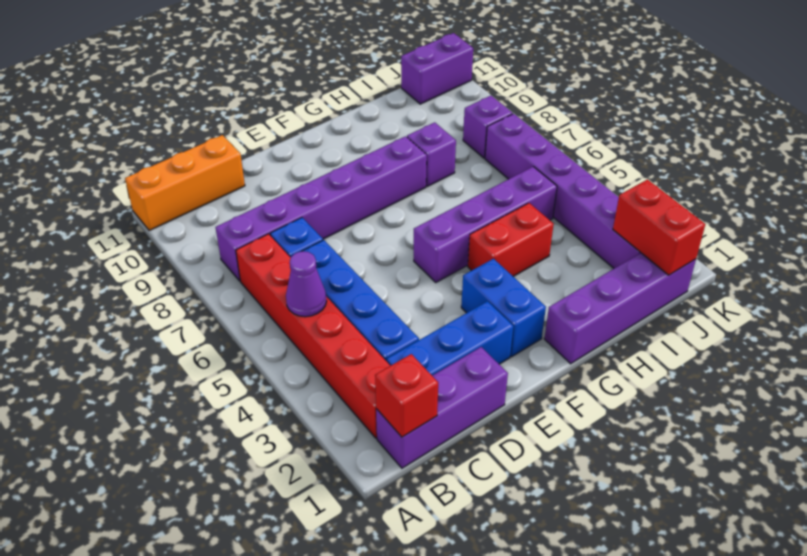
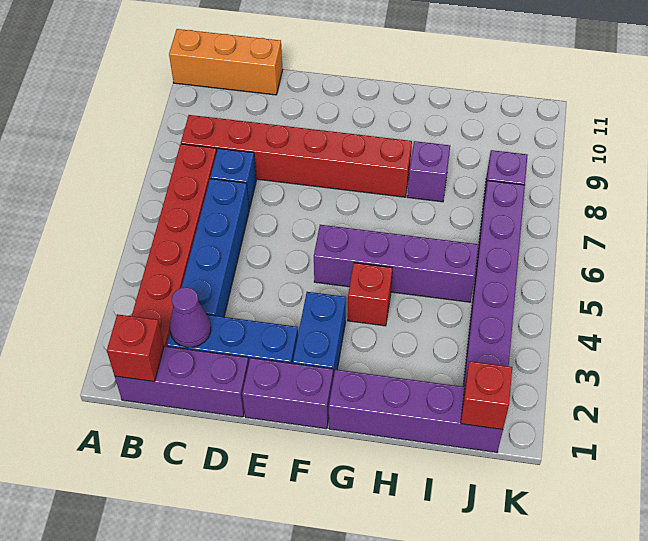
purple 1x1 cone [286,251,327,317] -> purple 1x1 cone moved to [170,287,211,347]
purple 1x6 brick [215,136,427,281] -> red 1x6 brick [181,115,412,197]
red 1x2 brick [468,203,554,276] -> red 1x1 brick [348,263,392,326]
red 1x2 brick [613,180,705,275] -> red 1x1 brick [461,361,512,430]
purple 1x2 brick [401,33,473,104] -> purple 1x2 brick moved to [242,358,333,429]

